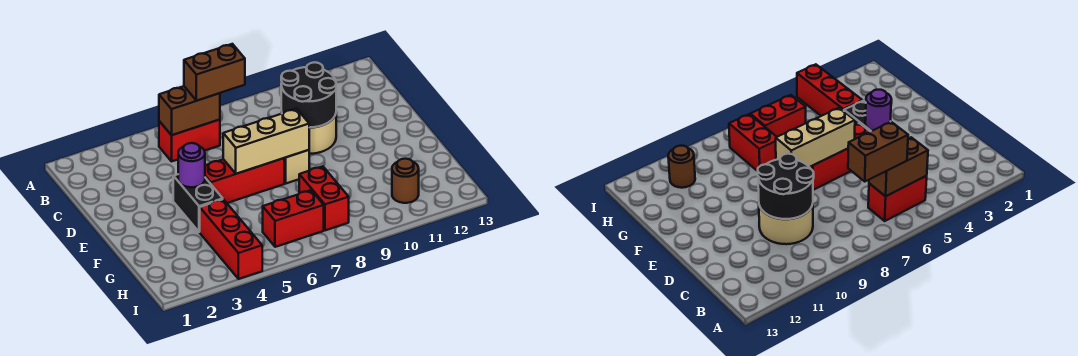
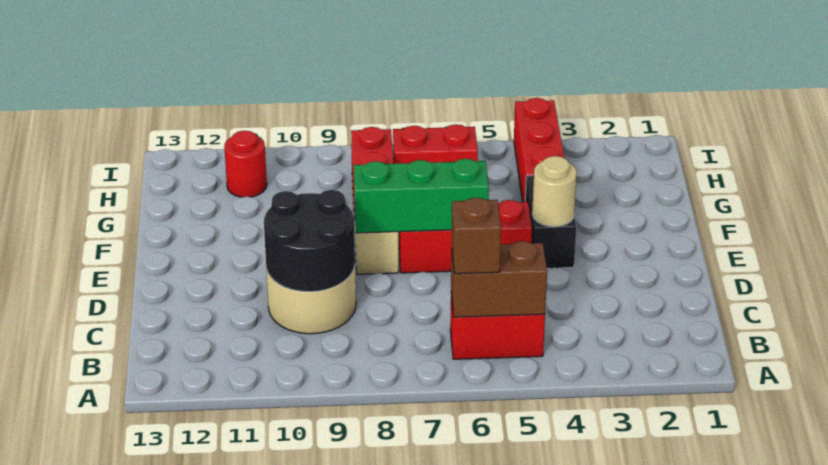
brown 1x2 brick [184,44,245,101] -> brown 1x1 brick [452,198,501,274]
purple 1x1 round brick [178,143,205,187] -> tan 1x1 round brick [532,156,577,227]
tan 1x3 brick [223,109,309,174] -> green 1x3 brick [354,159,489,233]
brown 1x1 round brick [392,159,419,203] -> red 1x1 round brick [224,131,267,197]

